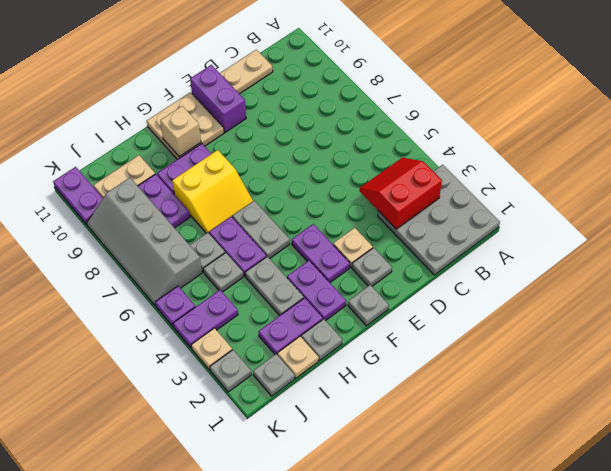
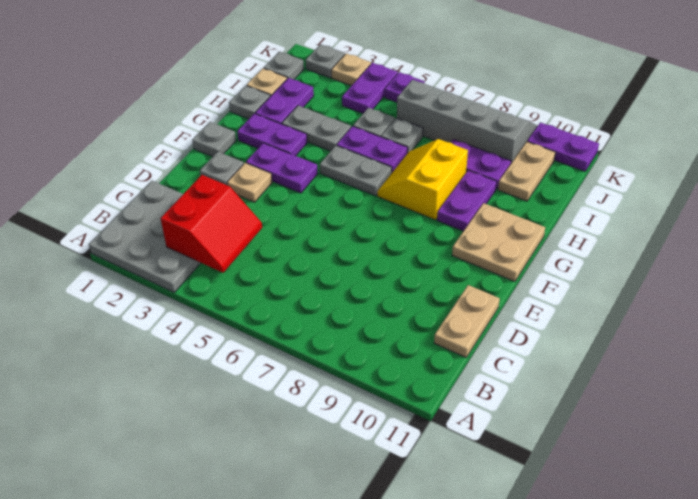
purple 1x2 brick [190,65,246,132] -> none
tan 1x1 brick [160,106,201,156] -> none

